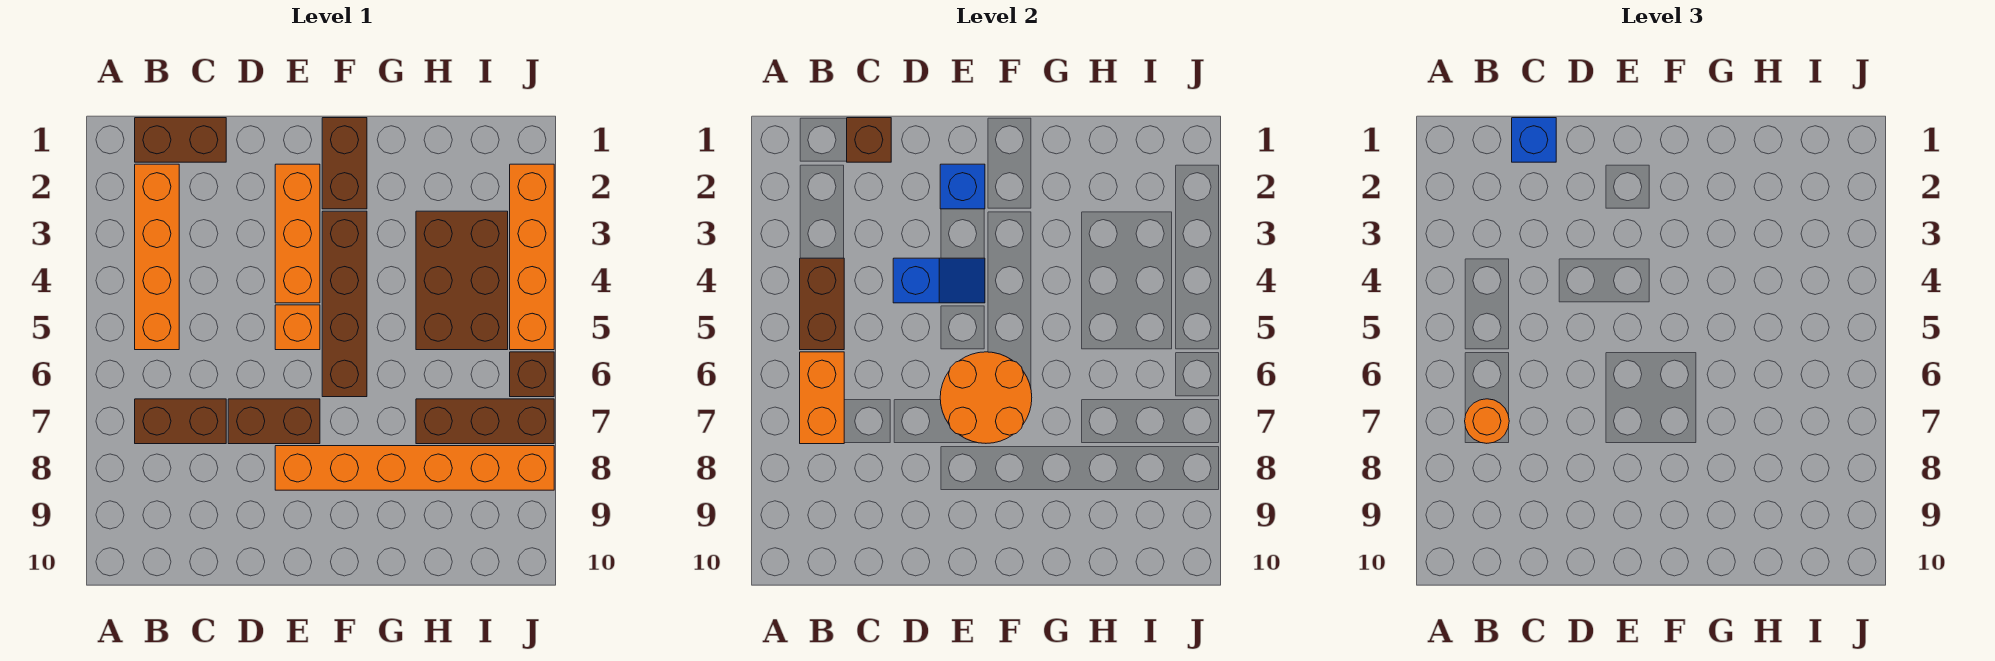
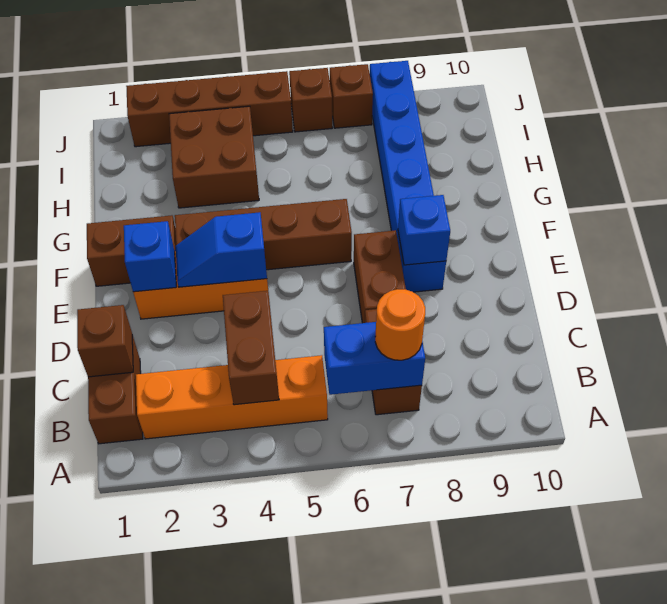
brown 1x2 brick [800,258,844,350] -> brown 1x2 brick turned to [223,291,279,405]
orange 1x2 brick [800,352,844,444] -> blue 1x2 brick [324,322,425,395]
blue 1x1 brick [1512,118,1556,162] -> blue 1x1 brick moved to [398,195,450,265]
blue 1x2 slope [893,258,985,303] -> blue 1x2 slope turned to [176,212,267,287]
orange 1x1 brick [275,305,320,350] -> none
orange 2x2 round brick [940,352,1032,443] -> none
orange 1x6 brick [275,446,554,490] -> blue 1x6 brick [370,61,446,292]
brown 2x3 brick [416,211,508,350] -> brown 2x2 brick [169,106,259,208]
brown 1x3 brick [416,399,554,444] -> brown 1x1 brick [330,64,373,128]
orange 1x4 brick [510,164,554,350] -> brown 1x4 brick [126,71,293,147]

